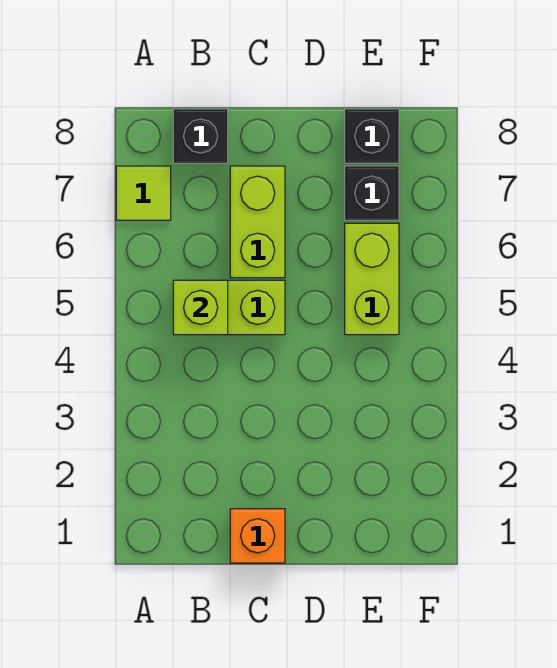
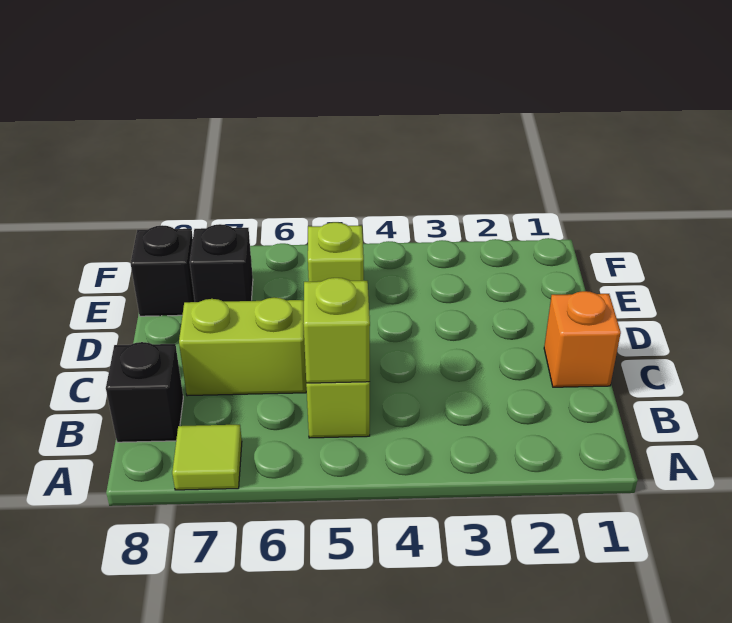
lime 1x2 brick [345,223,399,335] -> lime 1x1 brick [308,222,364,282]

